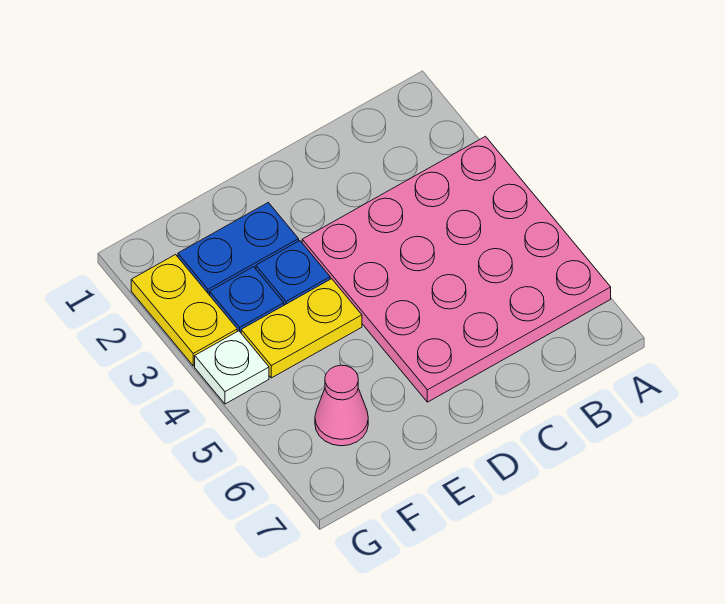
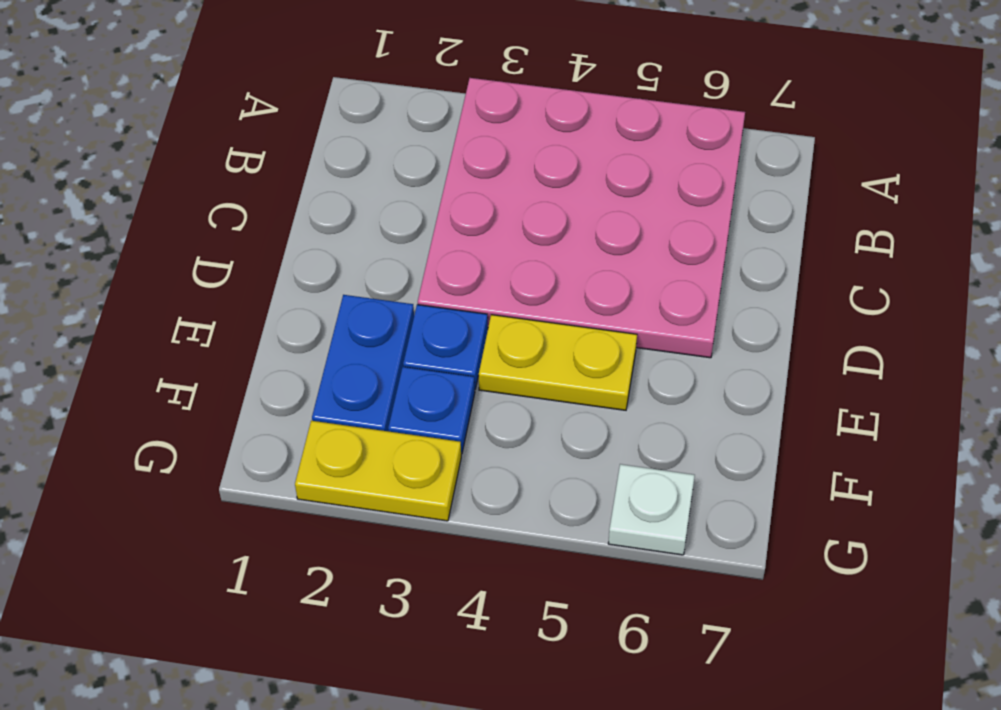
yellow 1x2 plate [241,279,362,378] -> yellow 1x2 plate turned to [479,315,637,410]
pink 1x1 cone [315,365,368,446] -> none
white 1x1 plate [195,331,269,404] -> white 1x1 plate moved to [608,464,695,555]

